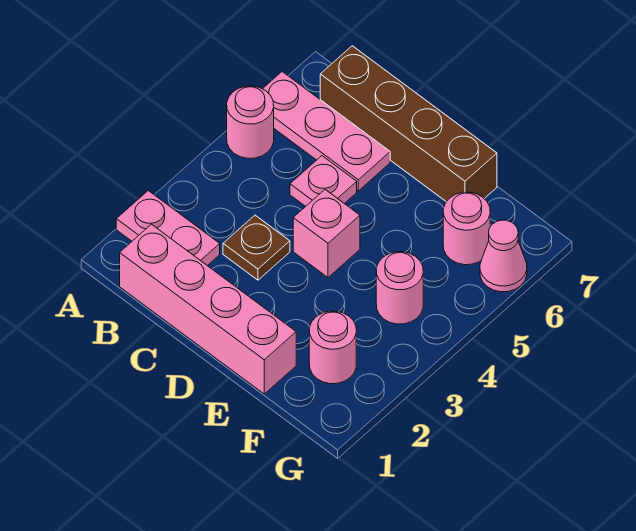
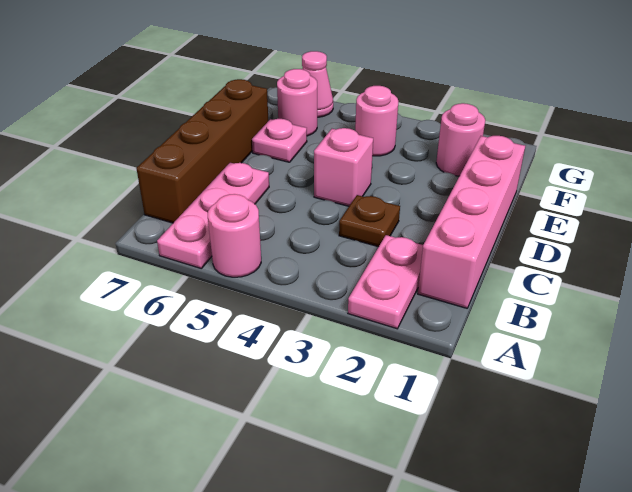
pink 1x1 plate [290,156,357,206] -> pink 1x1 plate moved to [252,119,307,162]

